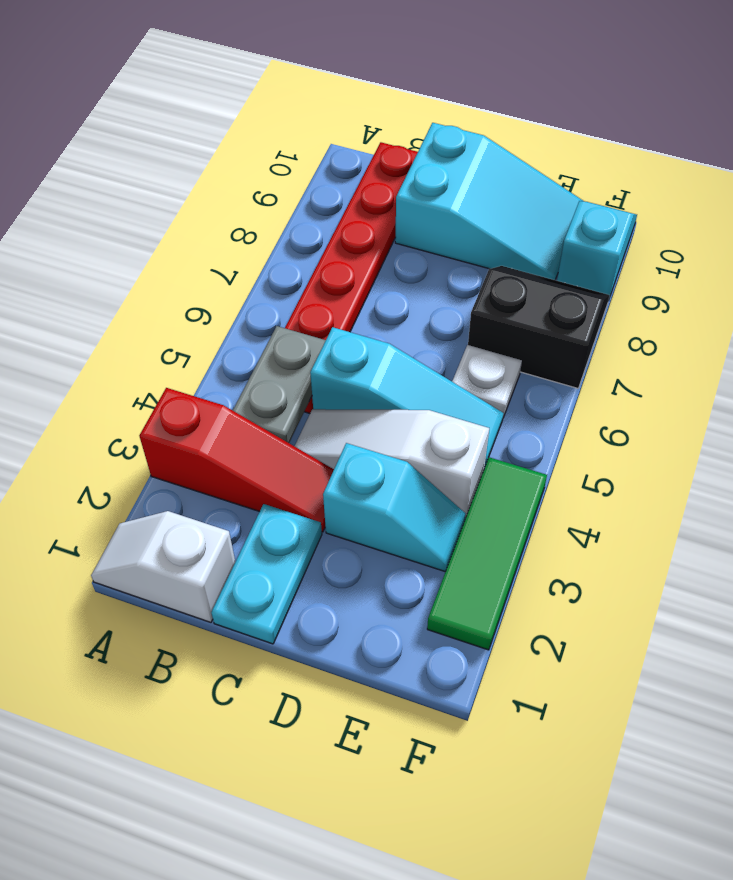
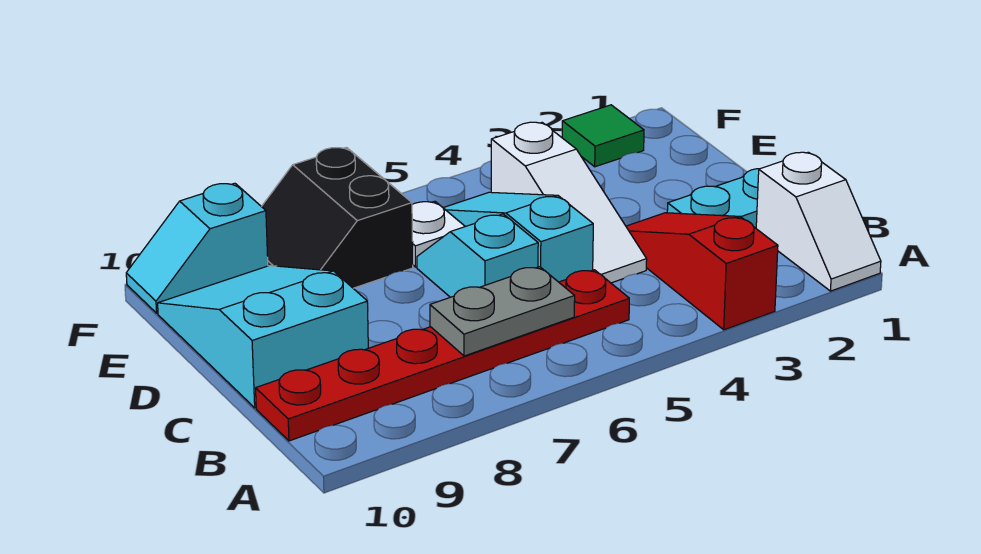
grey 1x2 plate [233,326,326,443] -> grey 1x2 plate moved to [430,267,575,356]
cyan 1x2 slope [323,443,466,572] -> cyan 1x2 slope moved to [417,214,538,297]
green 1x3 tile [427,457,547,650] -> green 1x1 tile [562,105,644,167]

